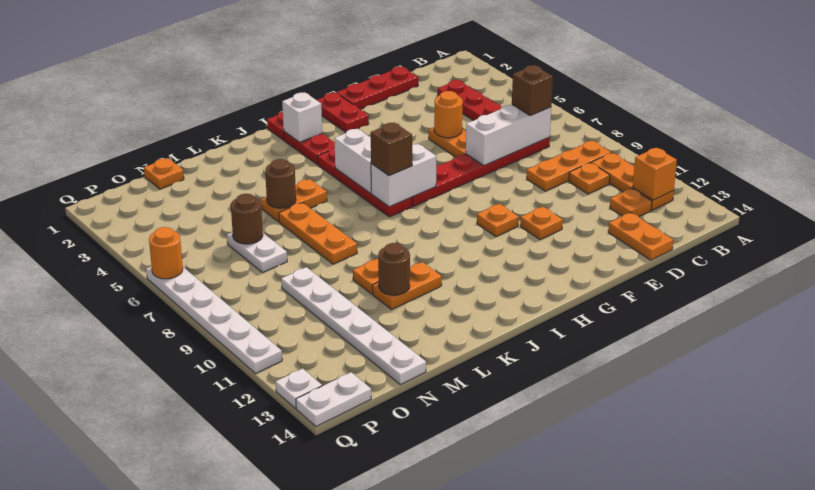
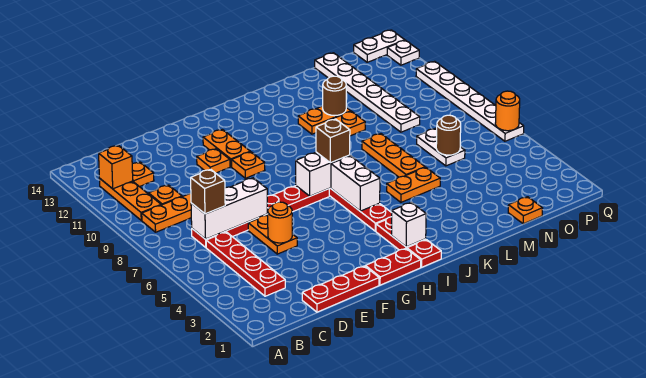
orange 1x2 plate [608,212,673,260] -> orange 1x2 plate moved to [203,129,250,167]
red 1x2 plate [317,93,369,132] -> red 1x2 plate turned to [365,248,421,285]
brown 1x1 round brick [265,159,296,208] -> none

